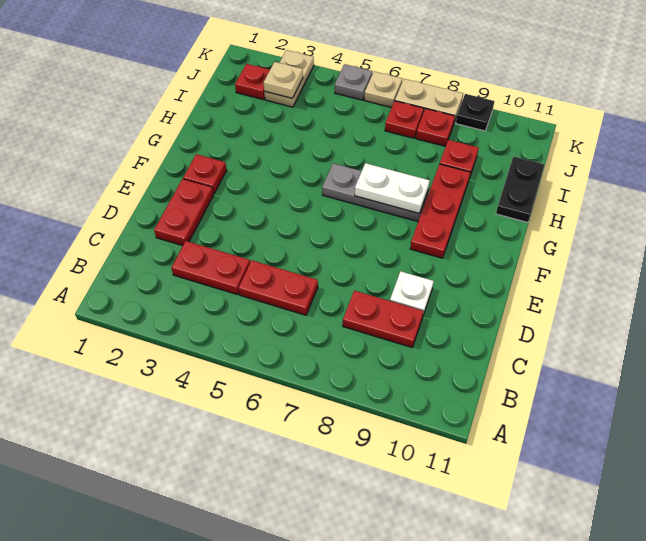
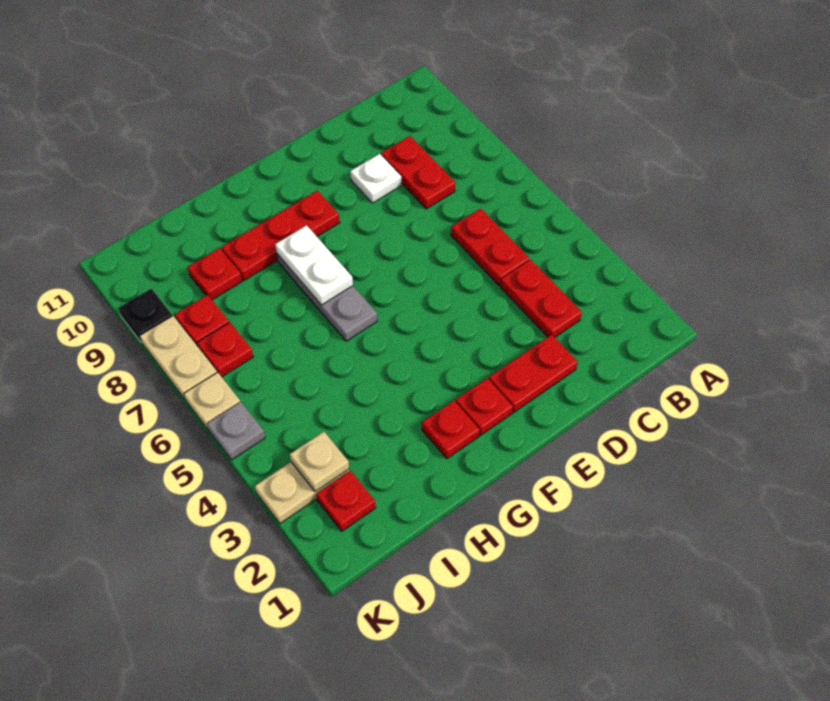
none -> red 1x1 plate [422,401,479,459]
black 1x2 plate [496,156,544,222] -> none

